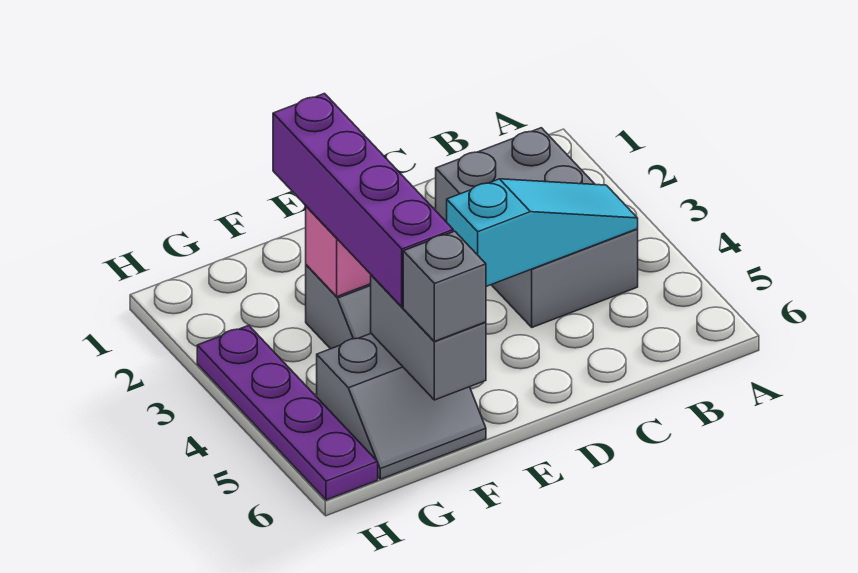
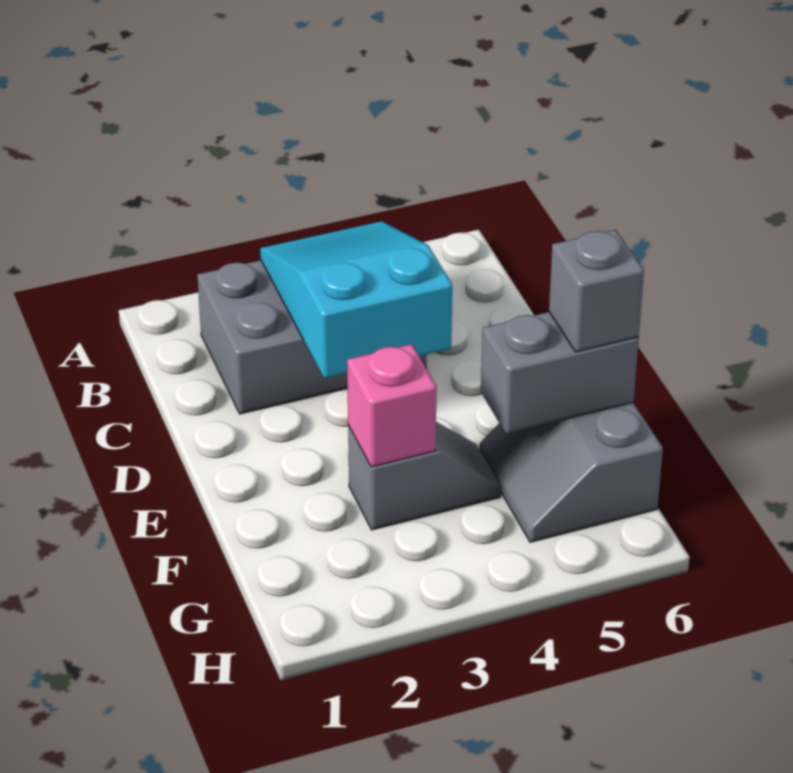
cyan 1x3 slope [447,179,638,286] -> cyan 2x3 slope [260,221,452,378]
purple 1x4 brick [273,94,453,307] -> none
grey 2x2 slope [317,334,486,479] -> grey 2x2 slope turned to [479,403,663,542]
purple 1x4 plate [197,325,378,500] -> none

